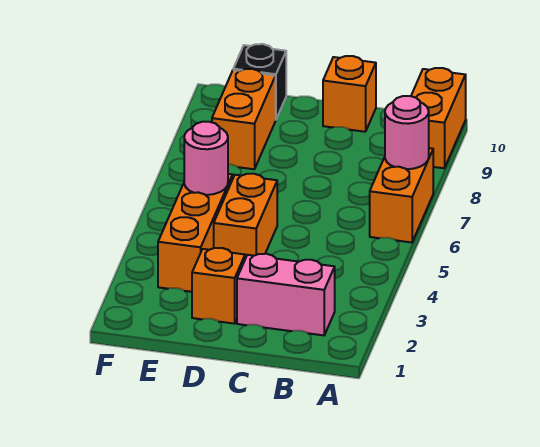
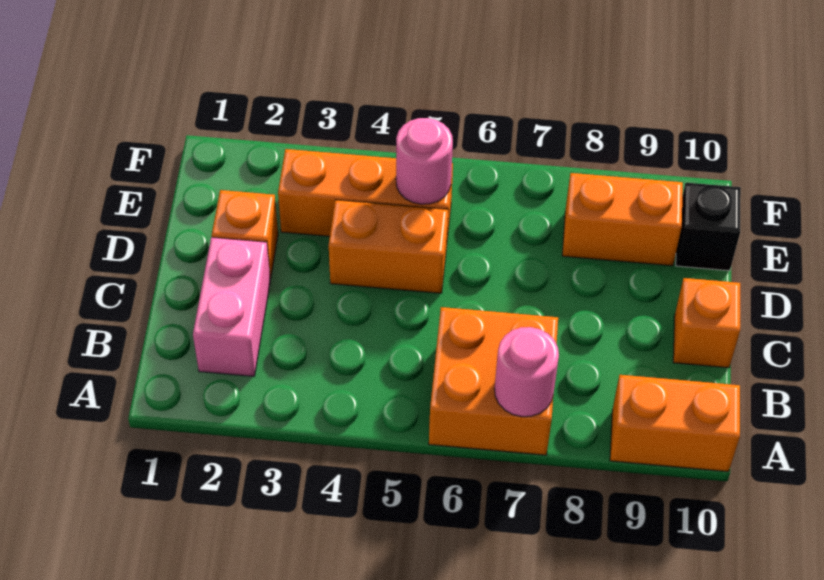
orange 1x2 brick [370,148,433,242] -> orange 2x2 brick [429,307,558,455]

